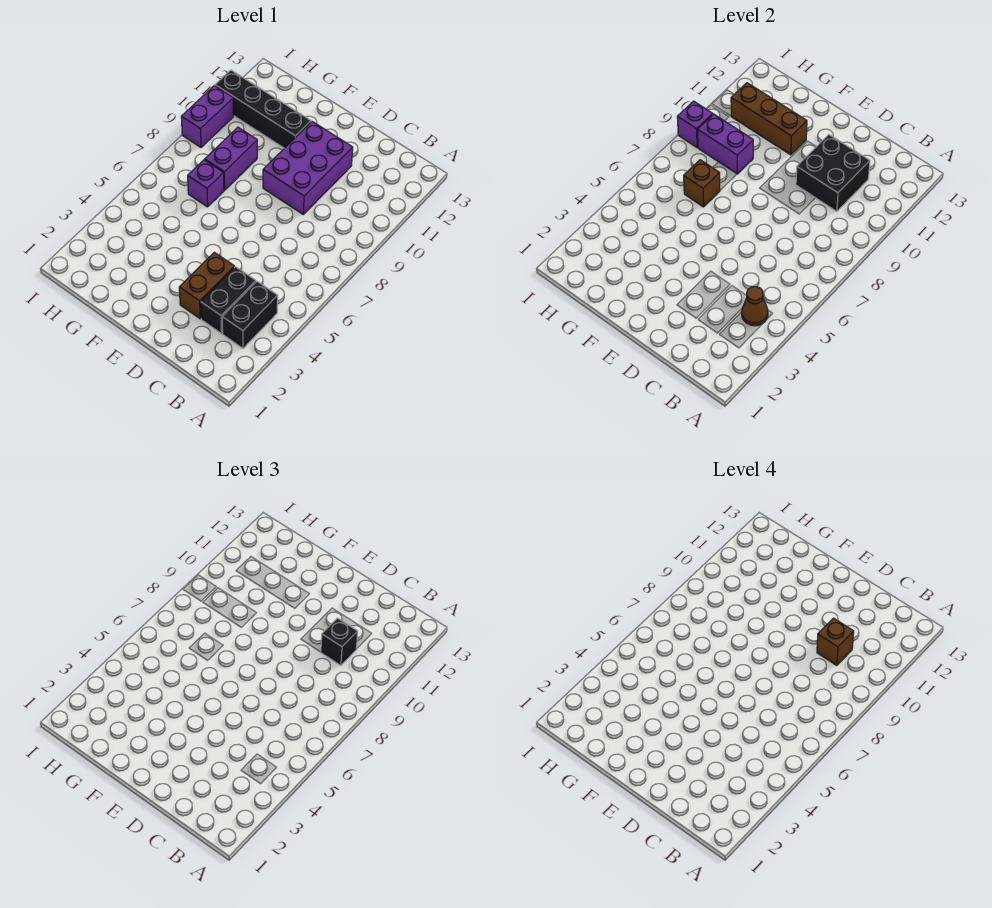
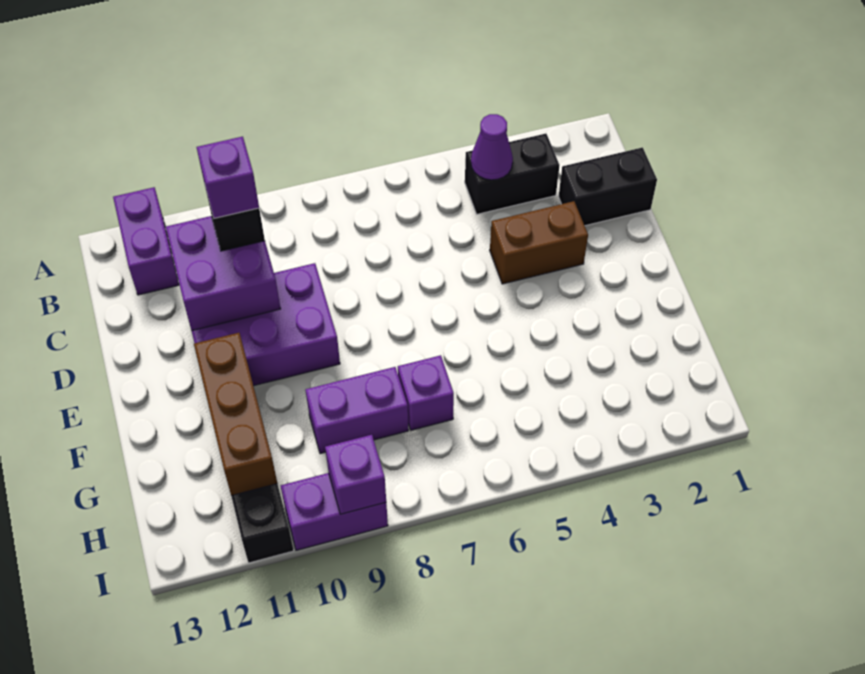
brown 1x1 cone [742,287,768,326] -> purple 1x1 cone [471,114,513,180]
black 1x2 brick [201,267,256,334] -> black 1x2 brick moved to [559,147,657,226]
black 2x2 brick [796,135,870,211] -> purple 2x2 brick [166,216,281,331]
brown 1x1 brick [817,618,854,665] -> purple 1x1 brick [197,137,259,218]
brown 1x1 brick [684,160,720,207] -> none
purple 1x2 brick [698,114,753,174] -> purple 1x2 brick moved to [113,187,179,295]

